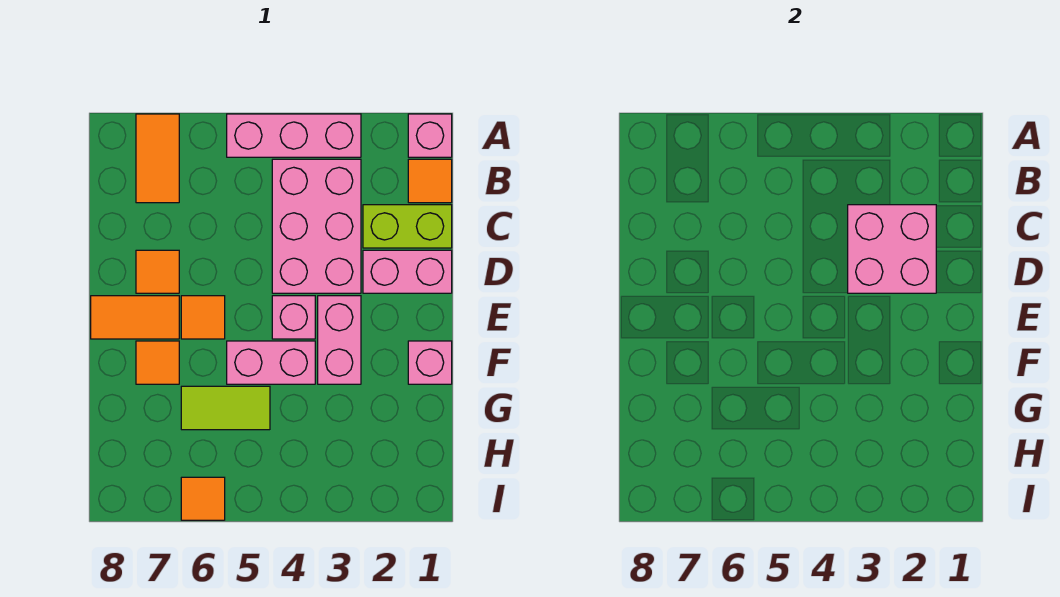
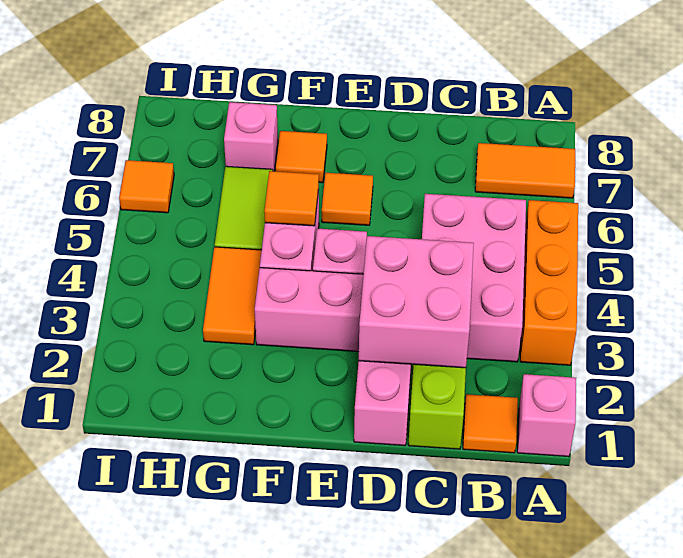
pink 1x3 brick [227,114,361,157] -> orange 1x3 brick [520,200,578,365]
pink 2x3 brick [272,159,361,293] -> pink 2x3 brick turned to [422,194,526,362]
orange 1x1 tile [136,250,179,293] -> orange 1x1 tile moved to [264,171,319,226]
orange 1x2 tile [91,296,179,339] -> orange 1x2 tile moved to [203,247,262,345]
pink 1x1 brick [408,341,452,384] -> pink 1x1 brick moved to [224,102,278,171]

